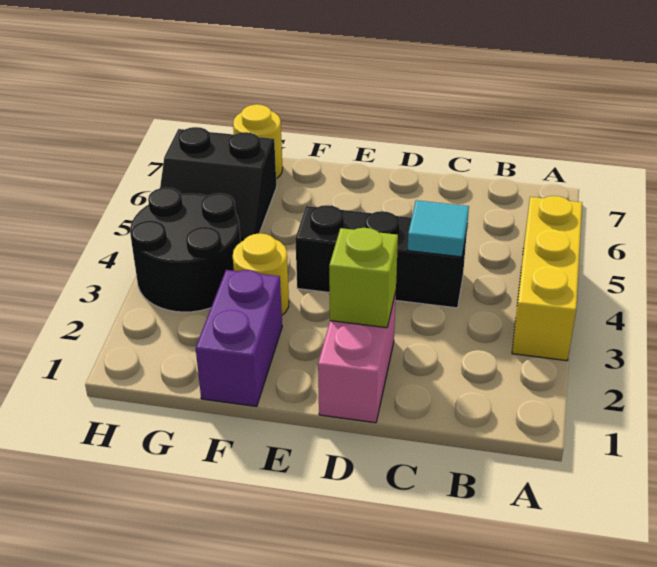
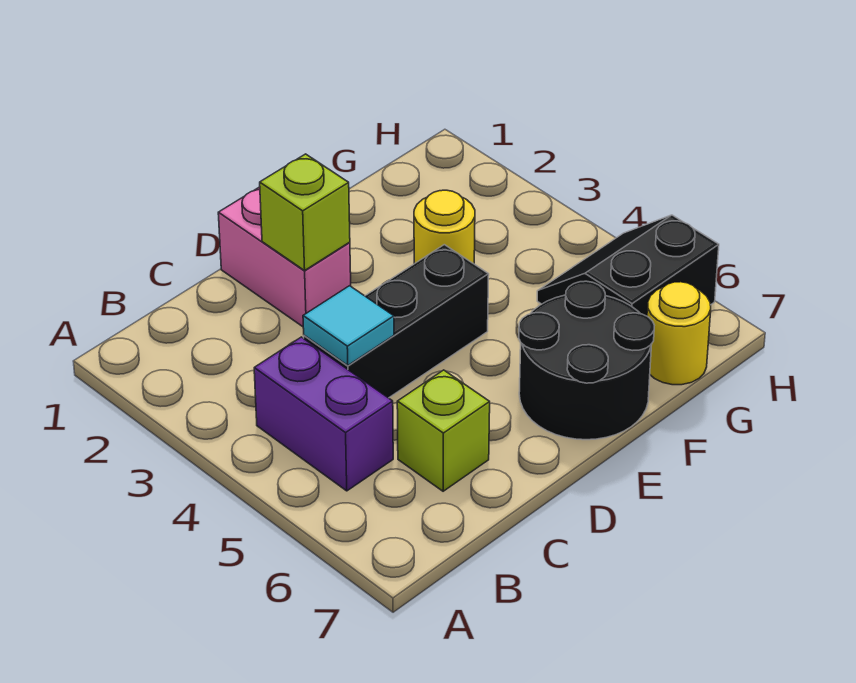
yellow 1x3 brick [512,196,582,361] -> none
none -> lime 1x1 brick [397,370,490,491]
purple 1x2 brick [196,270,282,407] -> purple 1x2 brick moved to [254,337,393,491]
black 2x2 round brick [130,188,241,312] -> black 2x2 round brick moved to [519,281,654,440]

